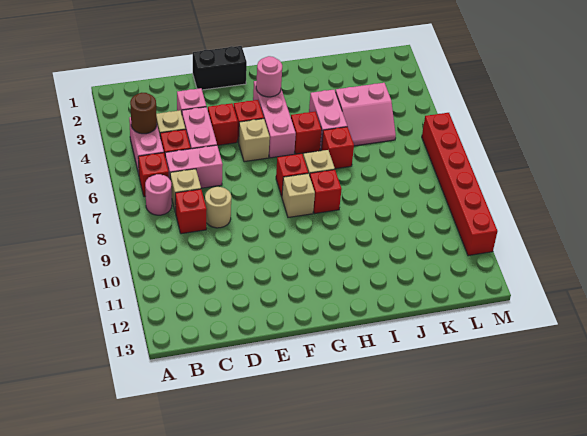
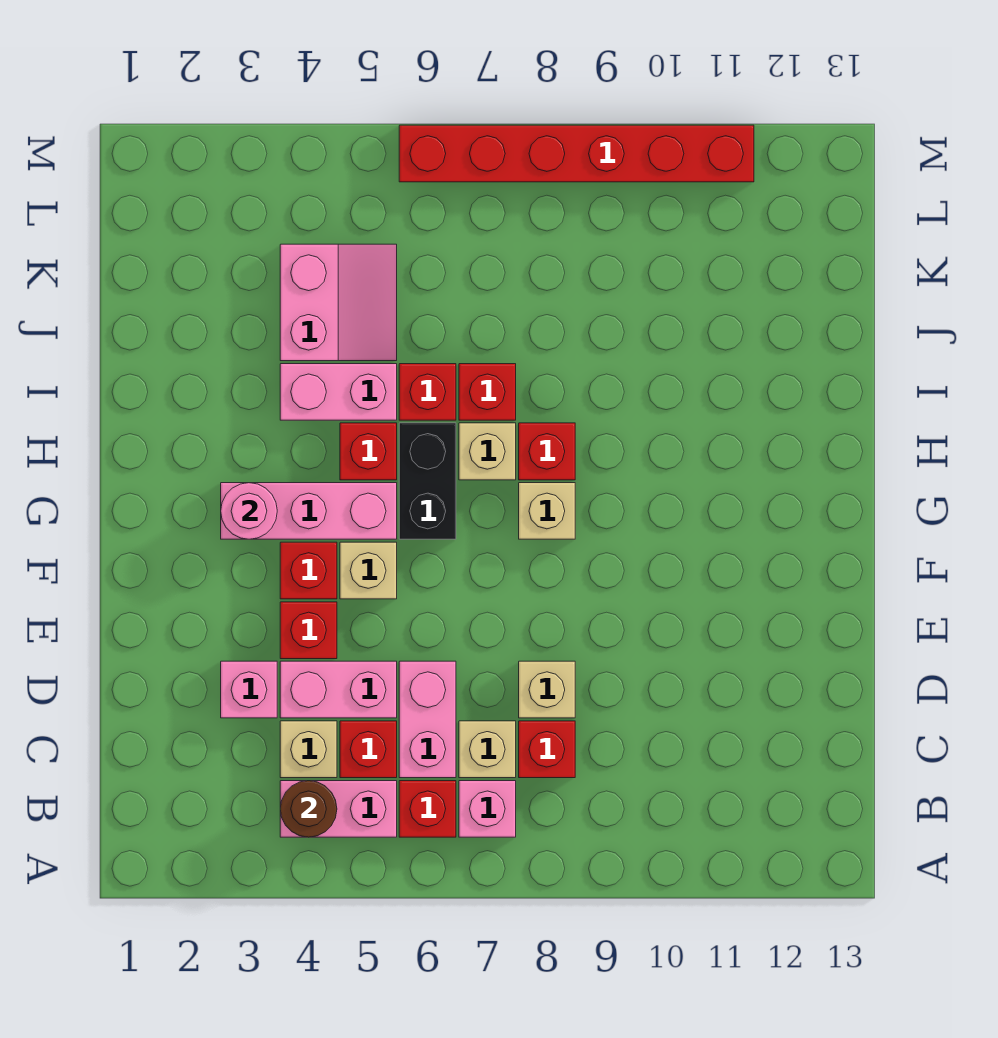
pink 1x1 round brick [145,174,172,215] -> pink 1x1 brick [459,781,516,837]
tan 1x1 round brick [205,187,231,228] -> tan 1x1 brick [519,661,575,718]
black 1x2 brick [193,46,247,90] -> black 1x2 brick moved to [399,423,456,539]
red 1x1 brick [276,154,308,196] -> red 1x1 brick moved to [459,364,516,420]

